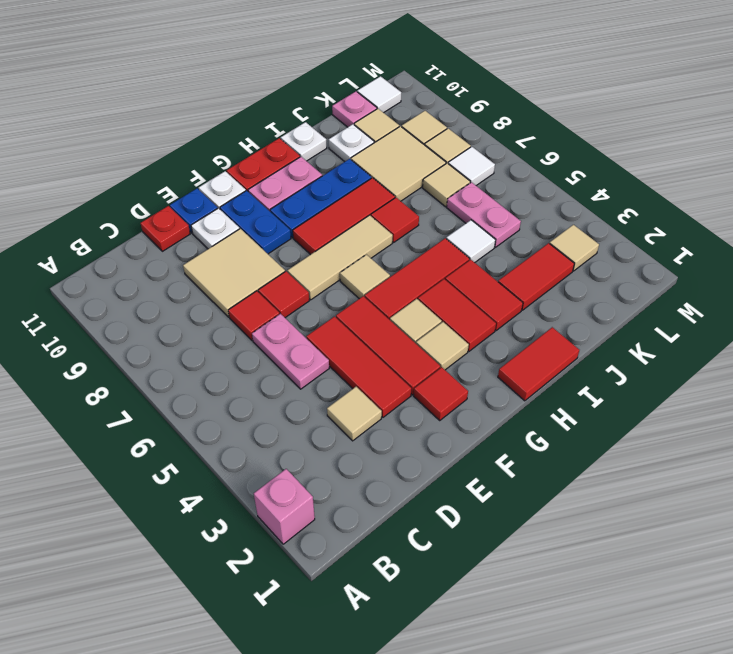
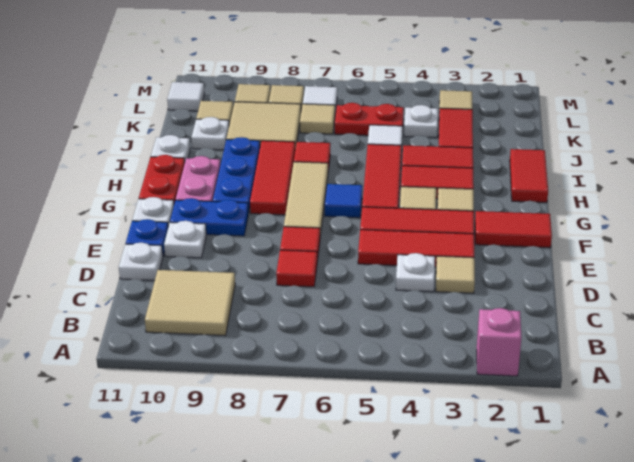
none -> white 1x1 plate [396,253,435,292]
pink 1x2 plate [252,314,329,389] -> none
tan 2x2 tile [183,229,285,317] -> tan 2x2 tile moved to [145,270,235,336]
red 1x1 plate [141,206,190,251] -> white 1x1 plate [119,243,163,280]
red 1x1 tile [414,367,468,420] -> red 1x2 tile [475,211,552,248]
tan 1x1 tile [340,255,390,299] -> blue 1x1 tile [325,184,362,218]
none -> white 1x1 plate [404,105,438,138]
pink 1x2 plate [447,182,521,247] -> red 1x2 plate [335,103,404,135]
pink 1x1 plate [332,91,377,127] -> none

